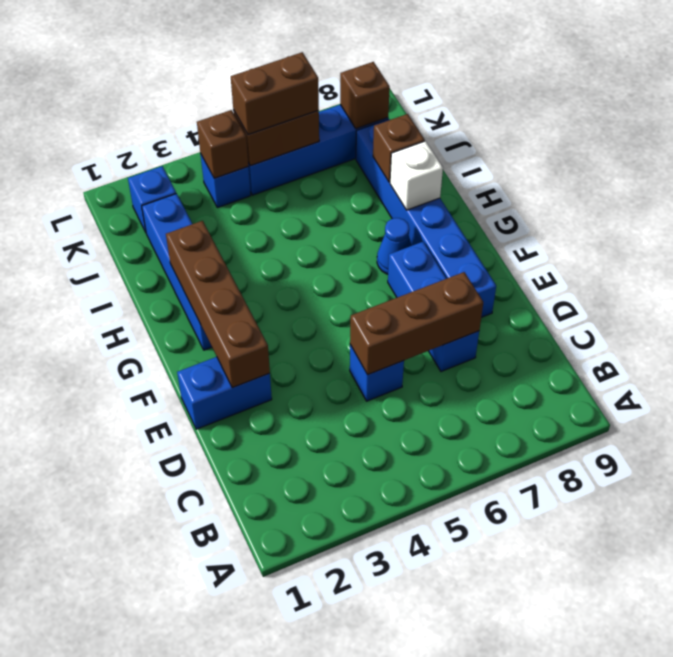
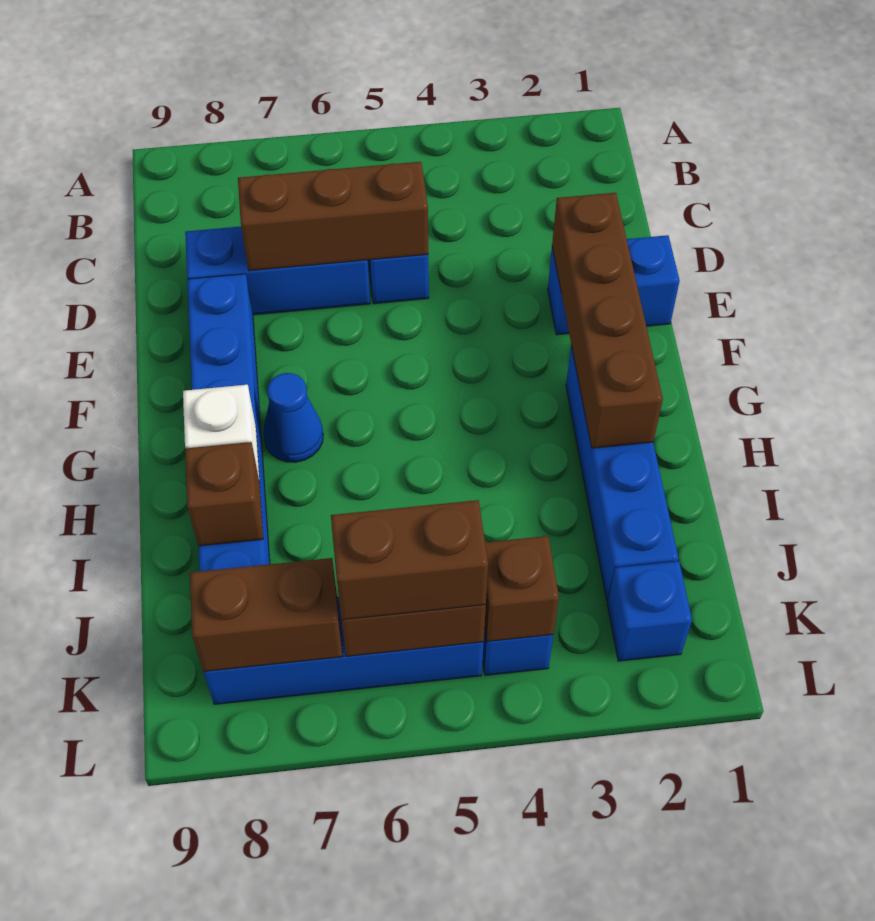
blue 1x3 brick [388,242,479,372] -> blue 1x3 brick turned to [185,227,370,315]
brown 1x1 brick [340,62,390,129] -> brown 1x2 brick [190,558,343,672]

